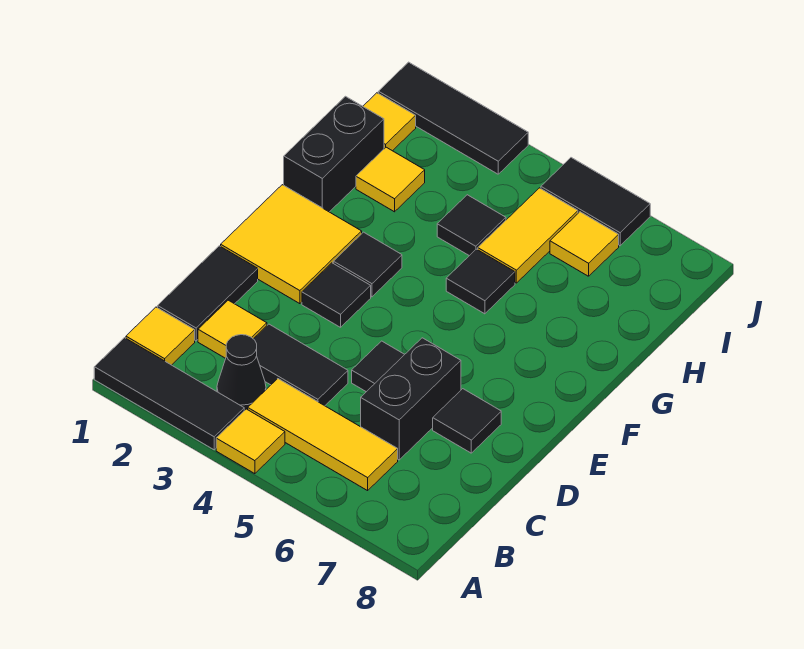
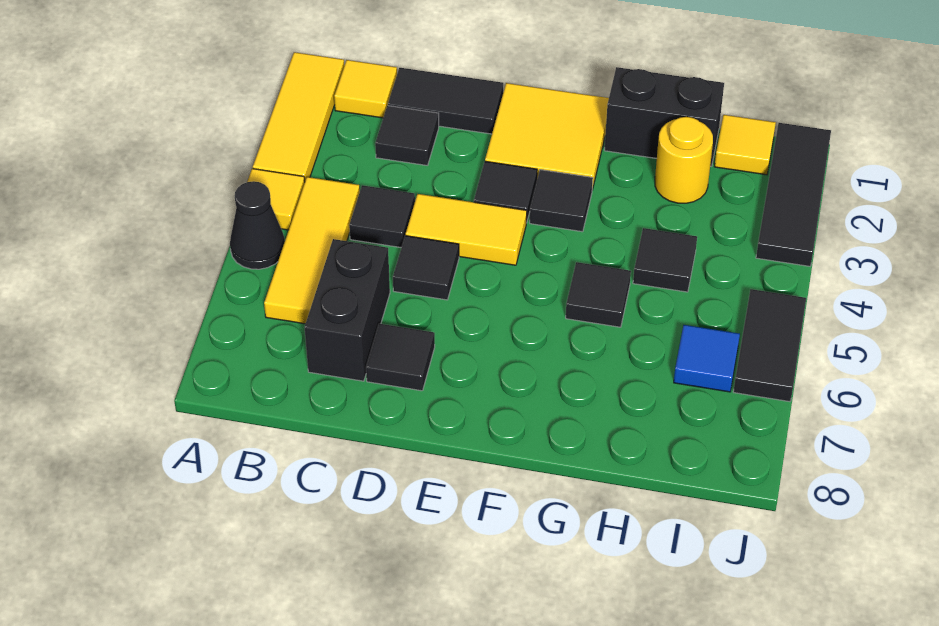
black 1x3 tile [94,338,244,450] -> yellow 1x3 tile [253,52,344,181]
black 1x1 cone [217,335,266,411] -> black 1x1 cone moved to [230,181,285,269]
yellow 1x1 tile [198,300,267,358] -> black 1x1 tile [375,106,439,166]
black 1x2 tile [254,324,348,406] -> black 1x1 tile [349,185,415,247]
black 1x2 brick [361,338,461,460] -> black 1x2 brick turned to [305,239,390,381]
yellow 1x1 tile [356,147,425,212] -> yellow 1x1 round brick [655,117,713,203]
yellow 1x2 tile [478,188,578,283] -> yellow 1x2 tile moved to [406,194,527,265]
yellow 1x1 tile [550,212,619,276] -> blue 1x1 tile [674,325,740,392]

